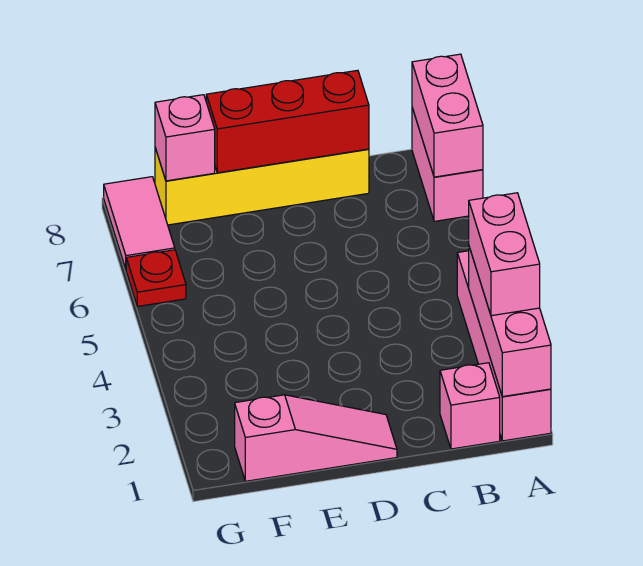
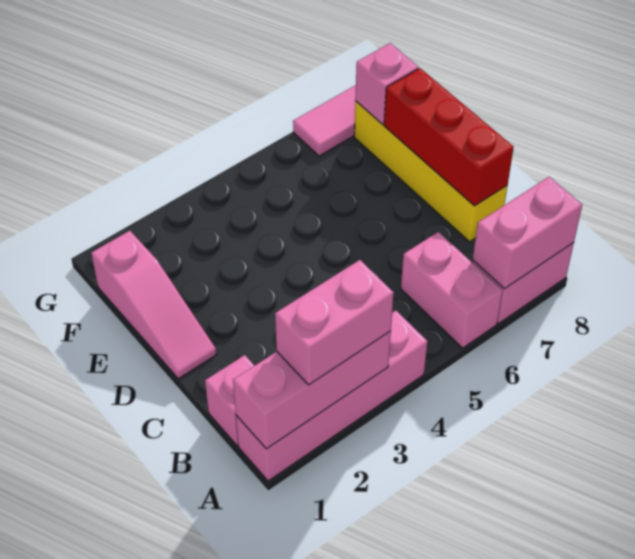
none -> pink 1x2 brick [401,232,502,348]
red 1x1 plate [126,250,186,306] -> none

